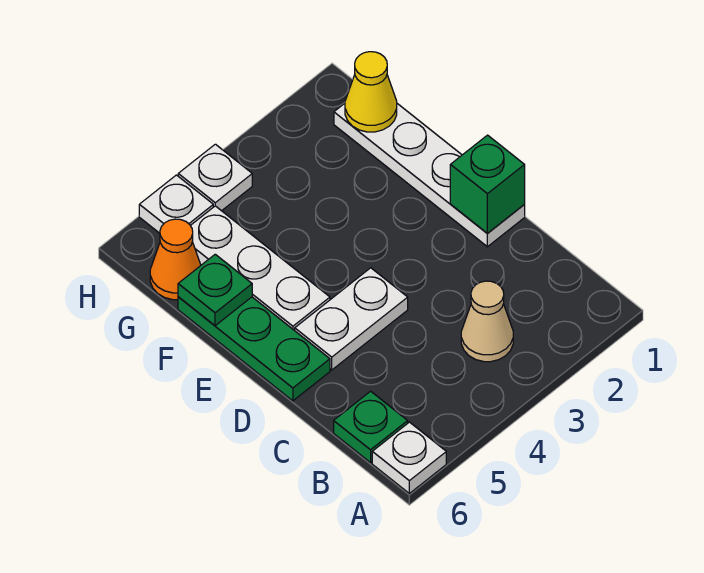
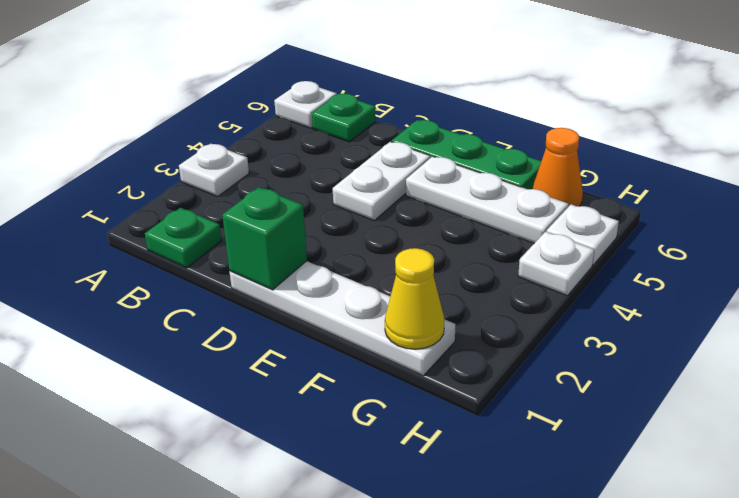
none -> white 1x1 plate [179,144,249,196]
tan 1x1 cone [461,281,513,362] -> none
green 1x1 plate [178,254,252,326] -> green 1x1 plate moved to [145,208,222,268]

